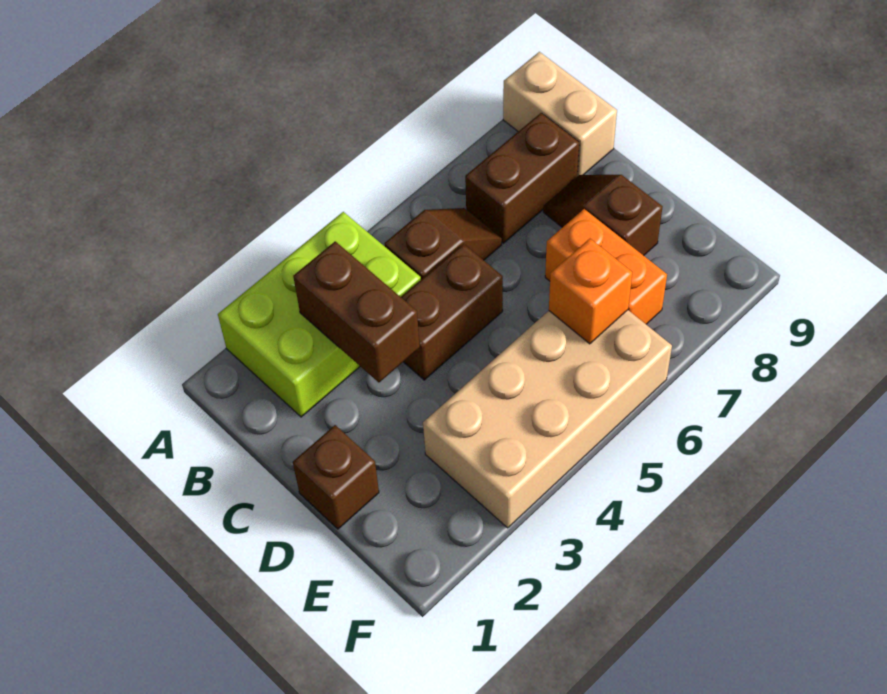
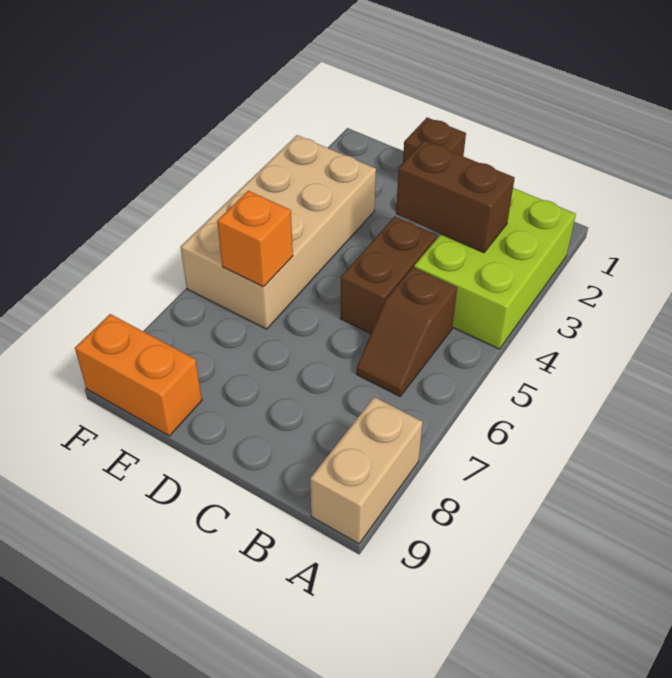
tan 1x2 brick [503,52,617,177] -> tan 1x2 brick turned to [310,397,423,544]
brown 1x2 brick [465,113,579,243] -> none
brown 1x2 slope [543,175,663,256] -> none
orange 1x2 brick [545,209,667,324] -> orange 1x2 brick moved to [75,314,202,436]

